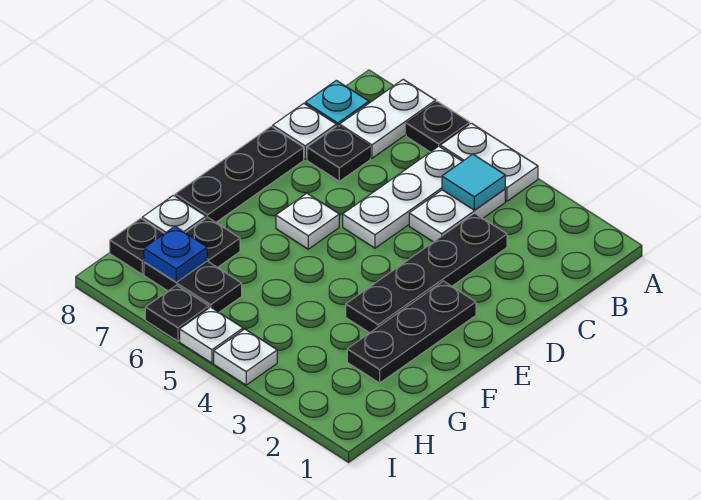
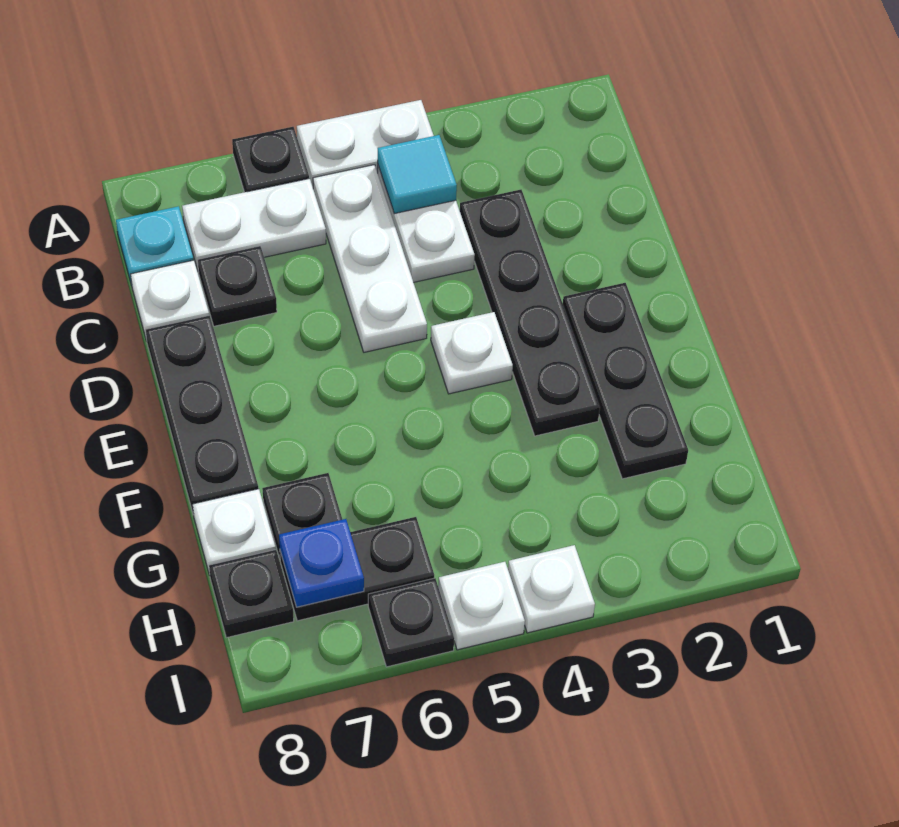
white 1x2 plate [340,79,436,158] -> white 1x2 plate turned to [182,178,326,270]
white 1x1 plate [276,193,339,249] -> white 1x1 plate moved to [431,312,513,394]

